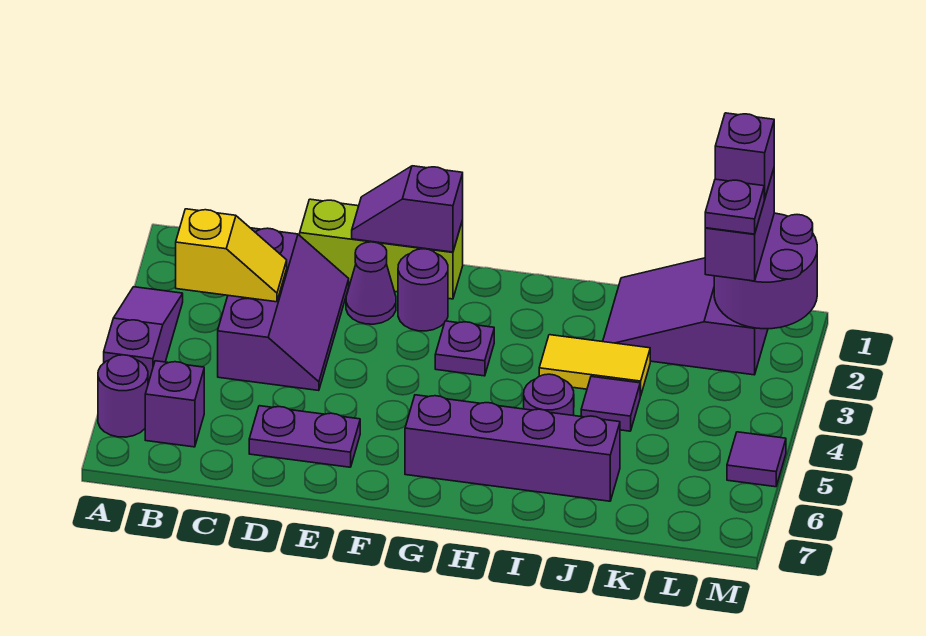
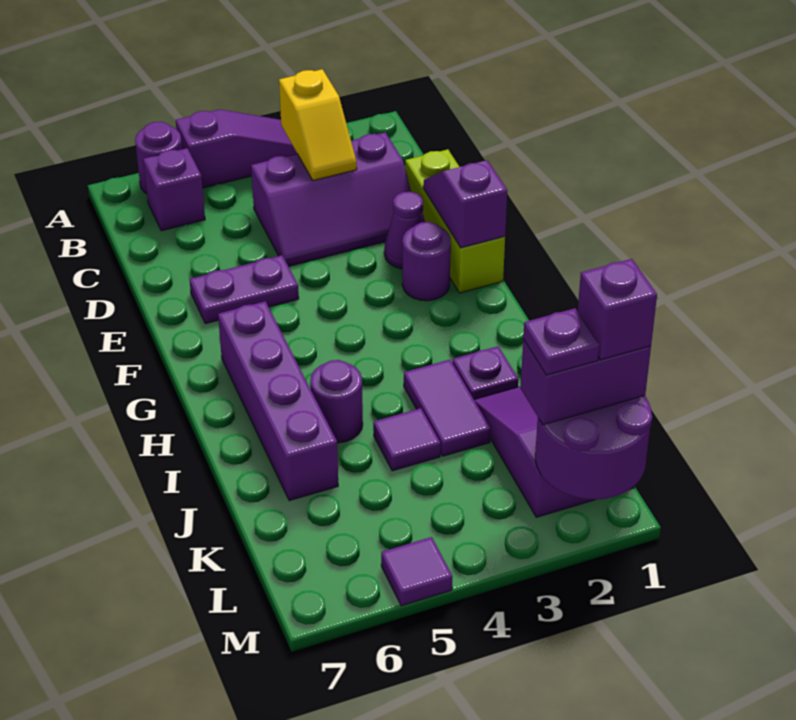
purple 1x2 plate [249,406,360,467] -> purple 1x2 plate turned to [190,255,299,324]
purple 1x1 plate [435,321,494,376] -> purple 1x1 plate moved to [453,346,518,399]
yellow 1x2 tile [539,335,650,396] -> purple 1x2 tile [404,360,491,456]

